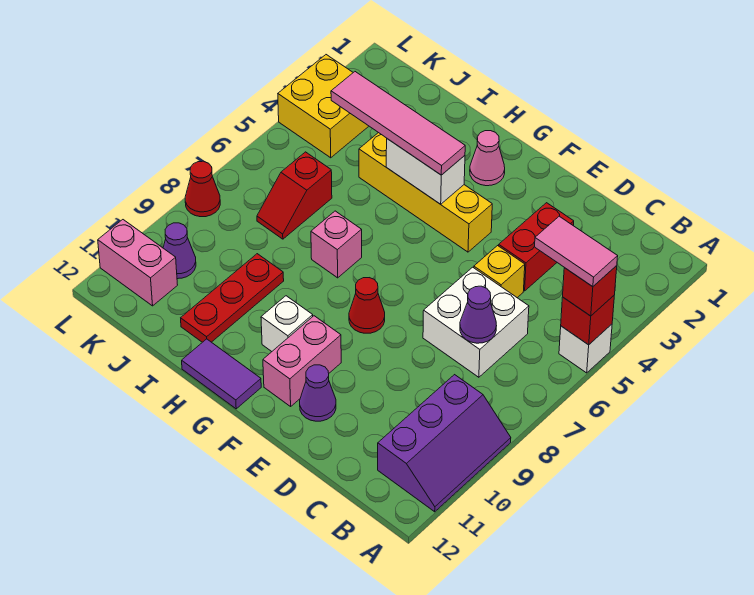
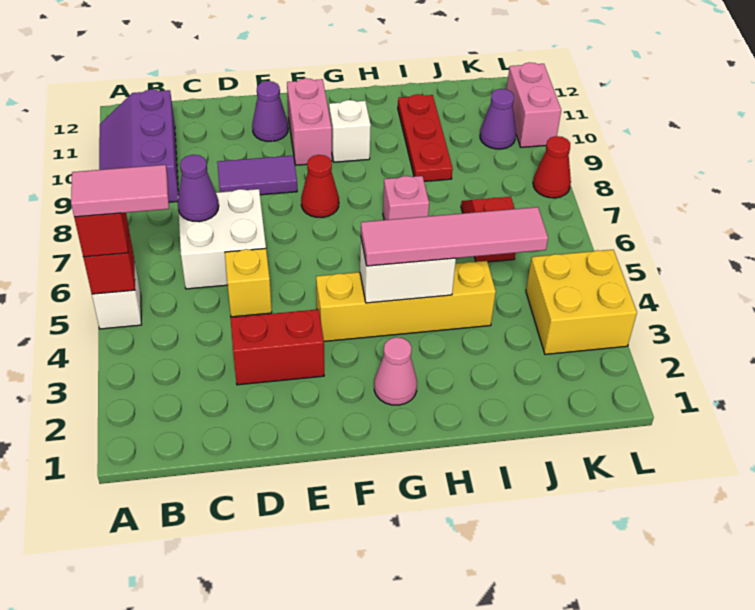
red 1x2 brick [499,203,574,291] -> red 1x2 brick turned to [230,309,324,385]
purple 1x2 tile [182,339,261,409] -> purple 1x2 tile moved to [217,156,297,195]
pink 1x2 brick [98,220,177,306] -> pink 1x2 brick turned to [507,62,561,147]

